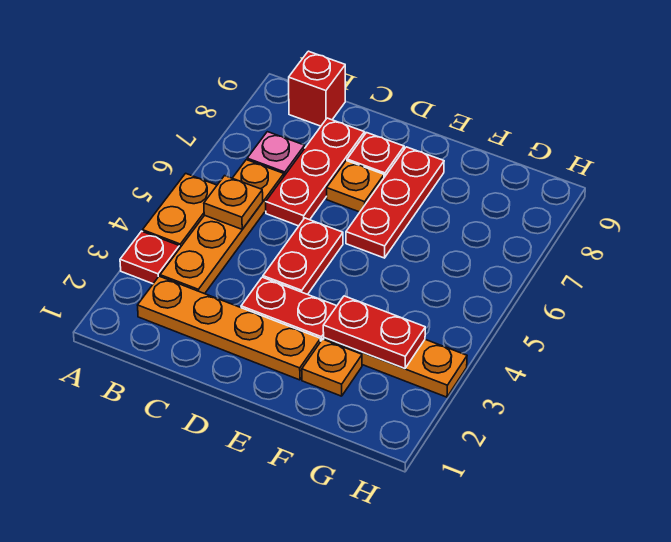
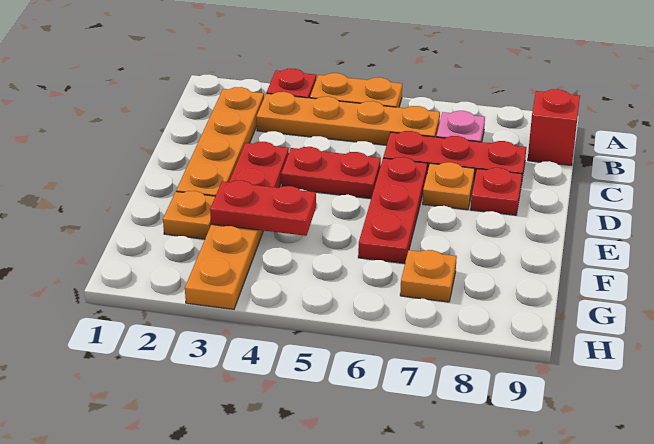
orange 1x1 plate [204,176,263,229] -> orange 1x1 plate moved to [400,250,457,302]
red 1x3 plate [346,147,444,258] -> red 1x3 plate turned to [358,157,427,264]
red 1x2 plate [323,296,425,369] -> red 1x2 plate turned to [210,180,316,236]

